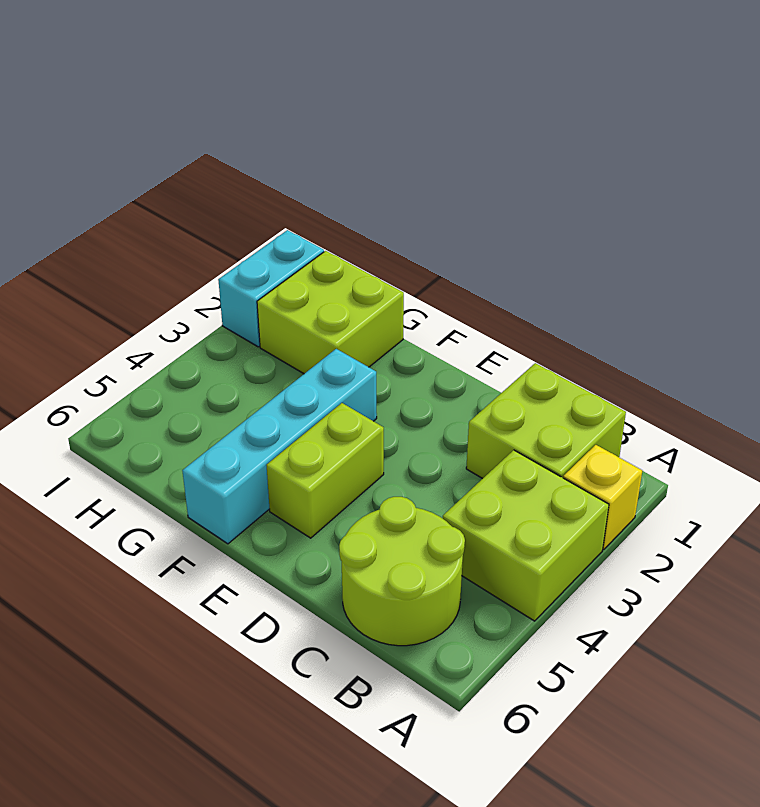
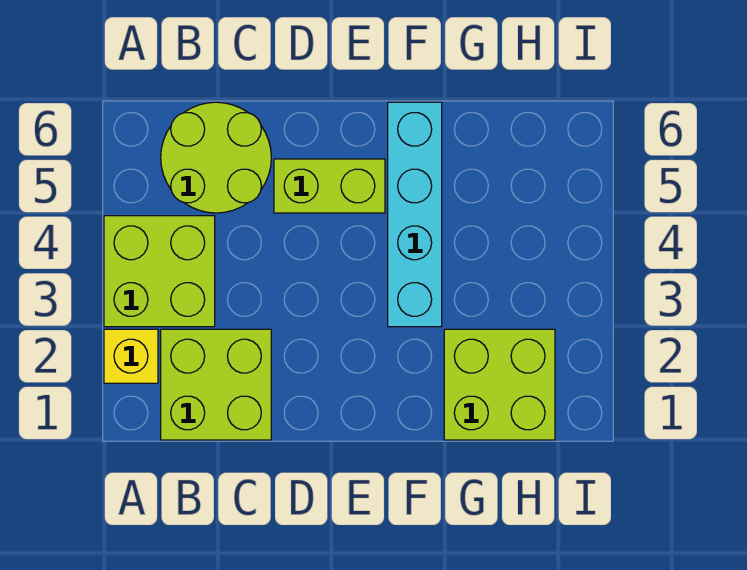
lime 1x2 brick [267,403,384,538] -> lime 1x2 brick turned to [274,159,385,213]
cyan 1x2 brick [218,230,324,347] -> none

